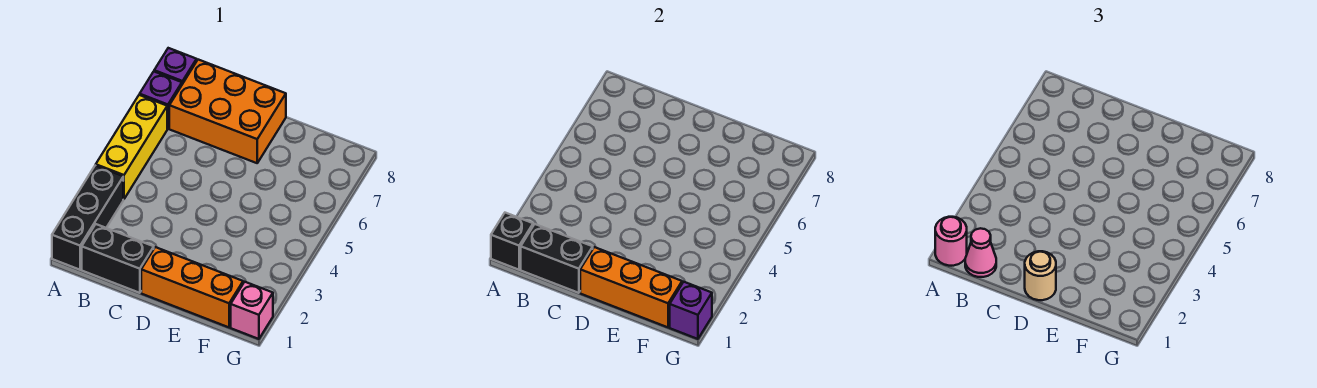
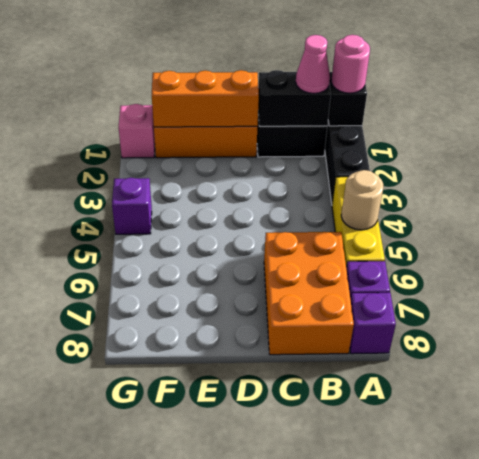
orange 2x3 brick [169,60,286,163] -> orange 2x3 brick turned to [264,232,354,355]
tan 1x1 round brick [1025,251,1056,300] -> tan 1x1 round brick moved to [341,170,383,230]
purple 1x1 brick [670,282,712,339] -> purple 1x1 brick moved to [112,178,152,234]

